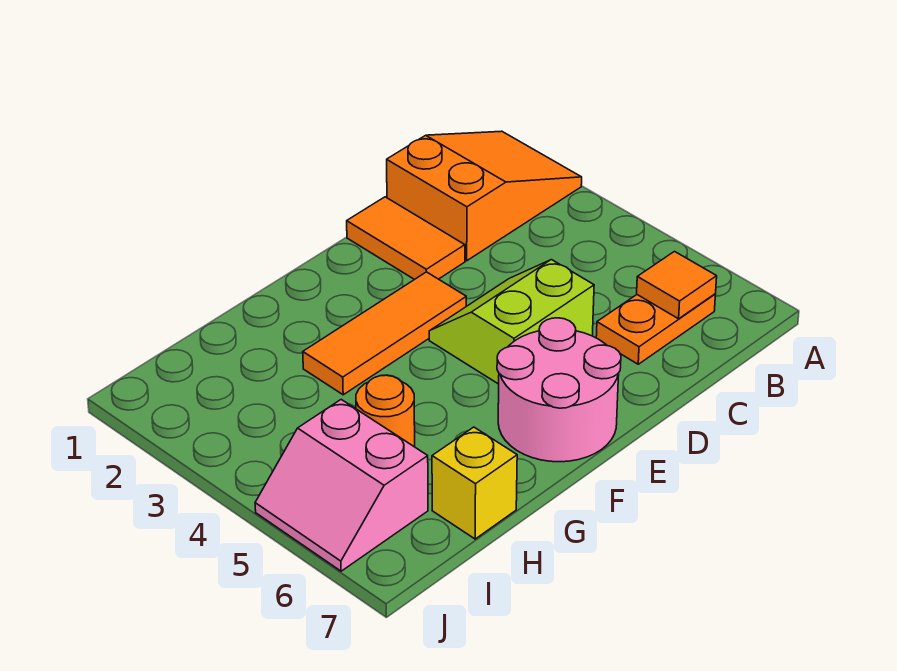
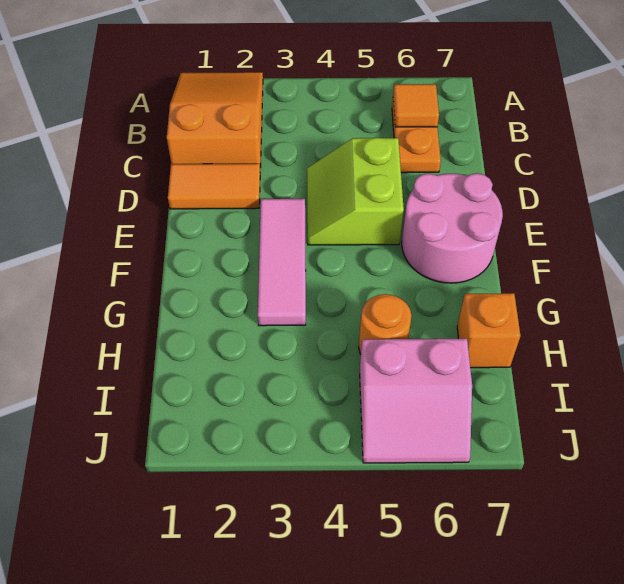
orange 1x3 tile [303,272,466,395] -> pink 1x3 tile [258,199,306,326]
yellow 1x1 brick [432,427,517,539] -> orange 1x1 brick [457,293,521,368]

